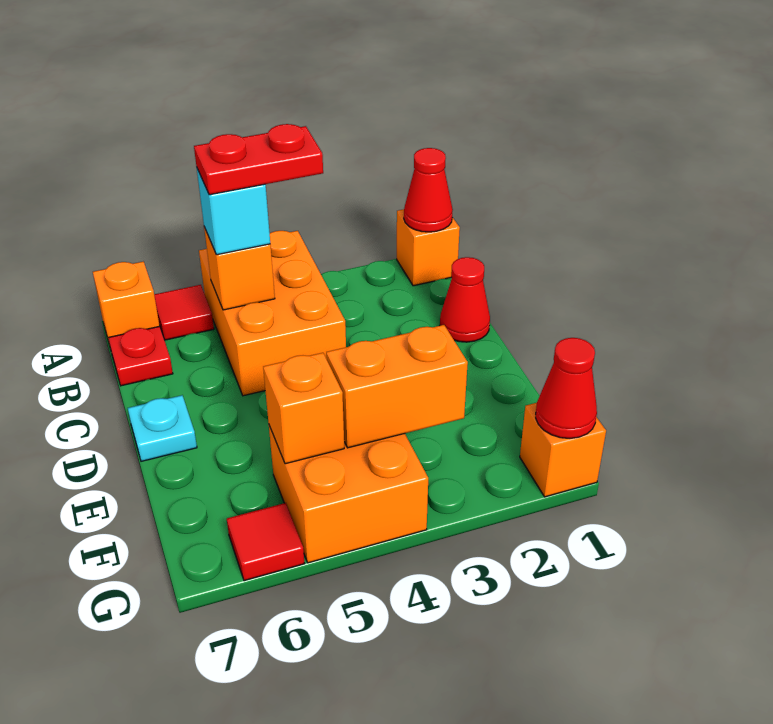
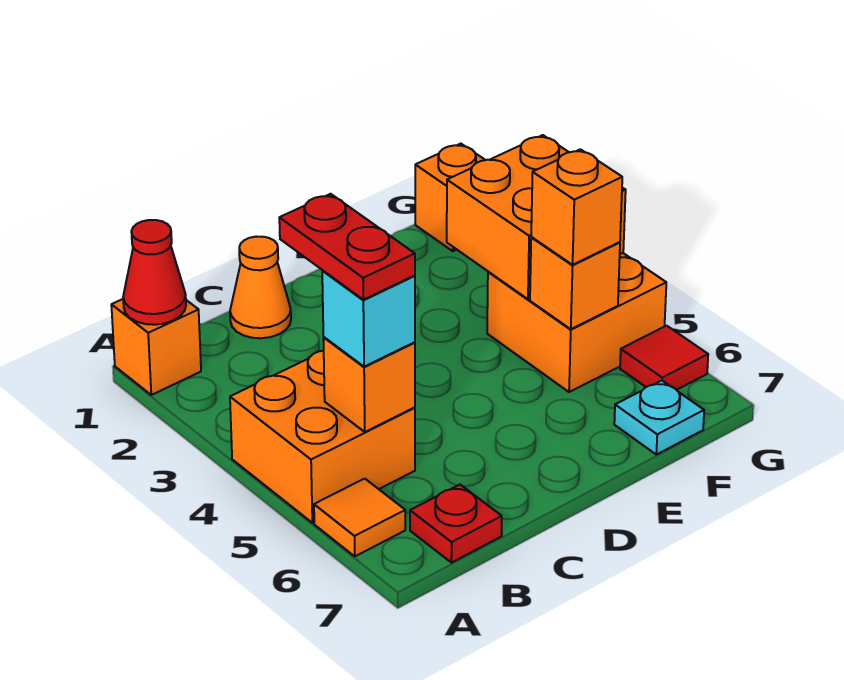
orange 2x3 brick [199,231,346,396] -> orange 2x2 brick [230,351,415,523]
red 1x1 tile [154,285,214,340] -> orange 1x1 tile [314,479,405,556]
orange 1x1 brick [93,262,160,345] -> orange 1x1 brick moved to [531,149,622,265]
red 1x1 cone [440,257,490,342] -> orange 1x1 cone [230,237,291,338]
cyan 1x1 plate [128,395,197,461] -> cyan 1x1 plate moved to [614,381,704,455]
orange 1x2 brick [326,325,468,448] -> orange 2x2 brick [447,135,626,299]
red 1x1 cone [536,338,597,438] -> none

